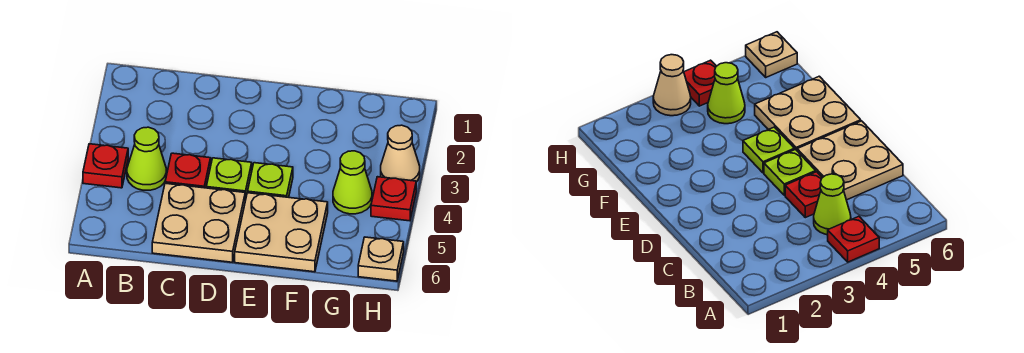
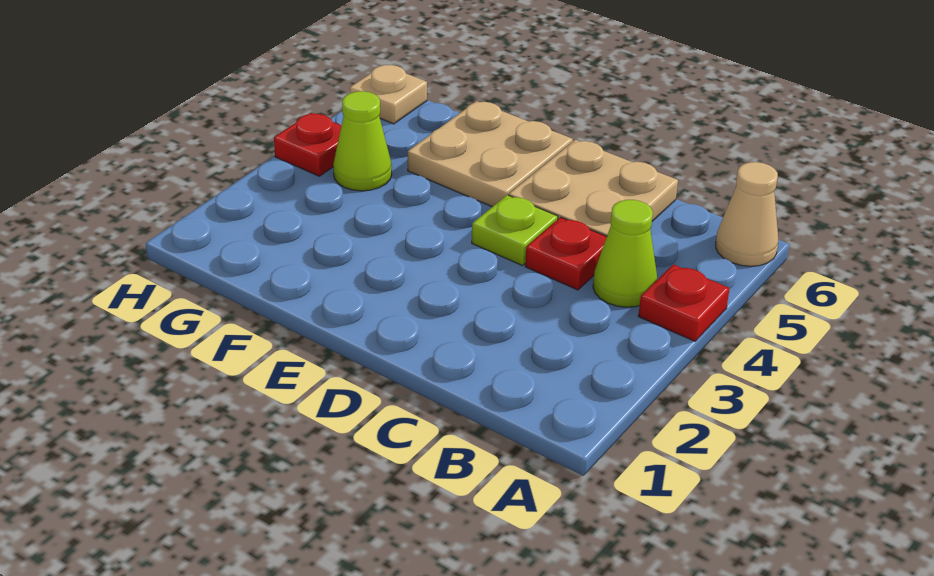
lime 1x1 plate [248,163,293,197] -> none
tan 1x1 cone [381,125,420,182] -> tan 1x1 cone moved to [716,162,778,266]

